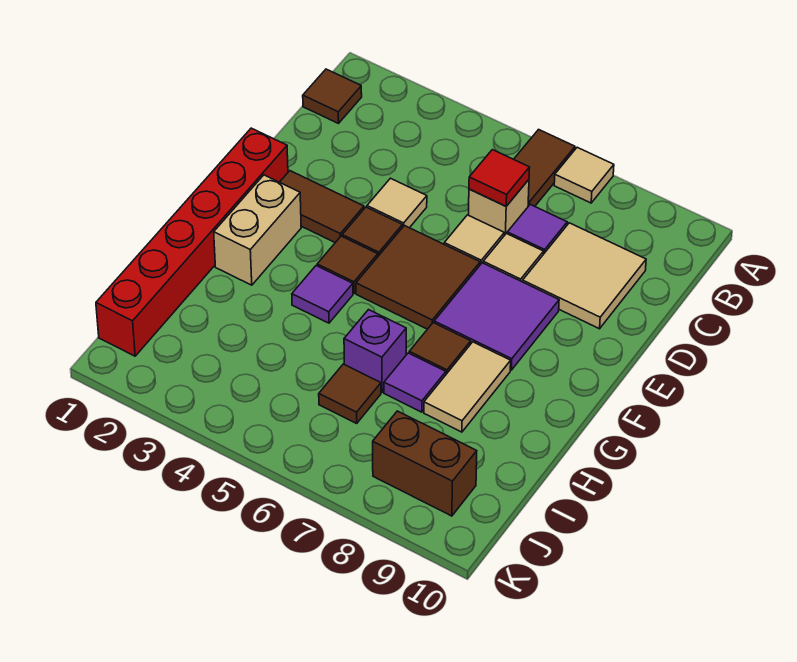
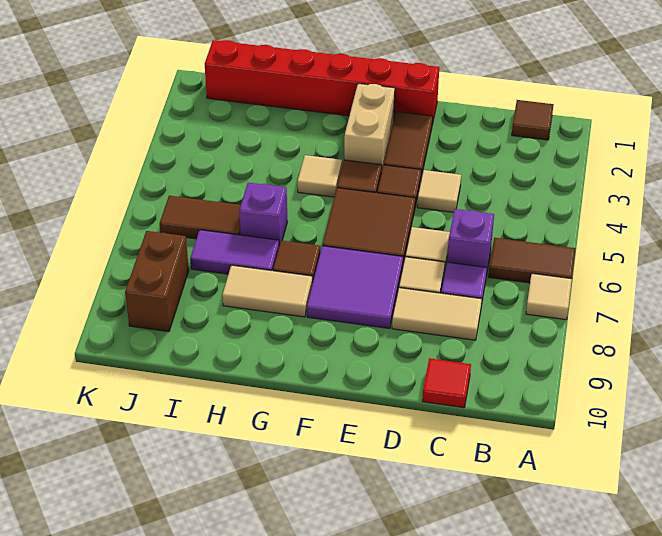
tan 1x1 brick [469,180,529,235] -> purple 1x1 brick [447,209,494,276]
red 1x1 tile [469,150,530,206] -> red 1x1 tile moved to [422,358,471,408]
tan 2x2 tile [523,223,646,329] -> tan 1x2 tile [392,288,482,340]
tan 1x2 brick [214,175,301,285] -> tan 1x2 brick turned to [344,83,395,174]
purple 1x1 tile [292,266,353,323] -> tan 1x1 tile [297,155,342,197]
purple 1x1 tile [384,353,446,412] -> purple 1x2 tile [190,230,279,274]
brown 1x1 tile [319,364,381,423] -> brown 1x2 tile [160,196,241,239]

